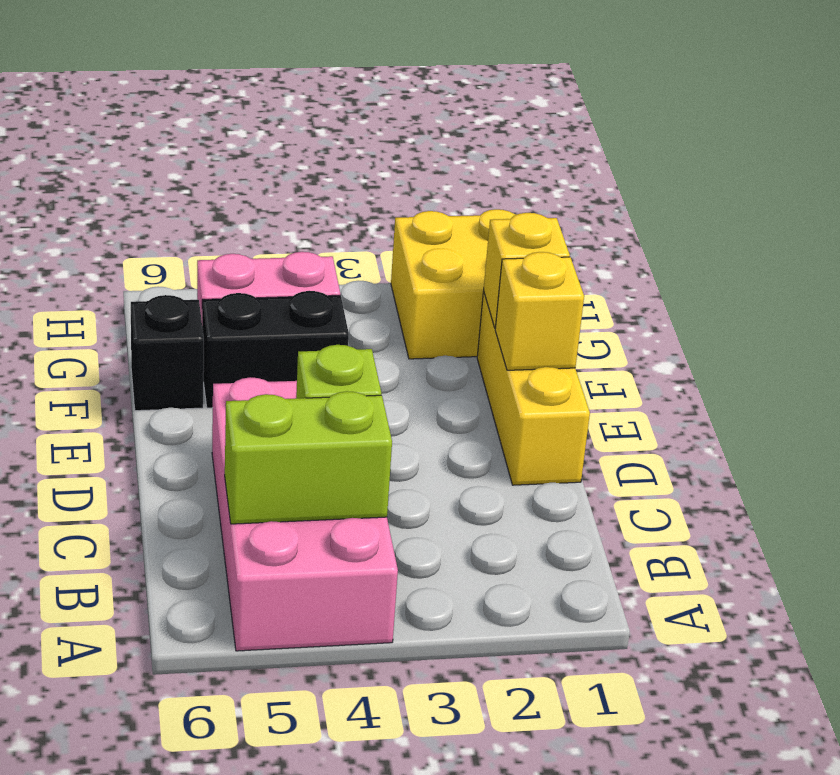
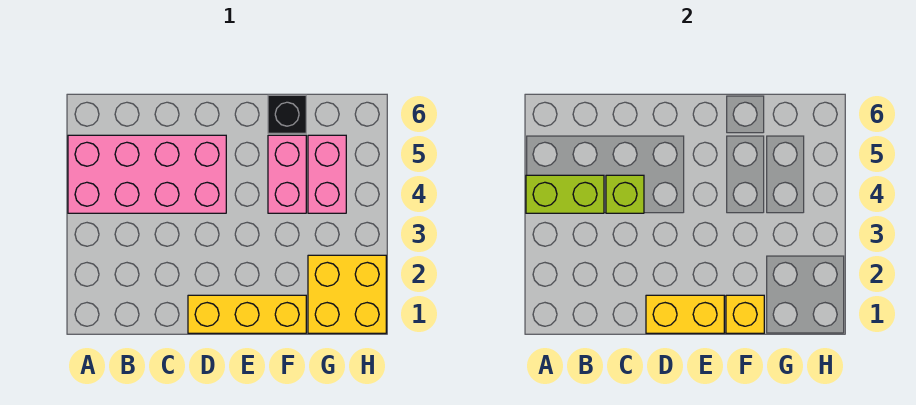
lime 1x2 brick [225,391,392,524] -> lime 1x2 brick turned to [526,175,604,213]
yellow 1x1 brick [495,252,584,370] -> yellow 1x2 brick [646,295,724,333]
black 1x2 brick [202,291,349,408] -> pink 1x2 brick [268,135,306,213]

